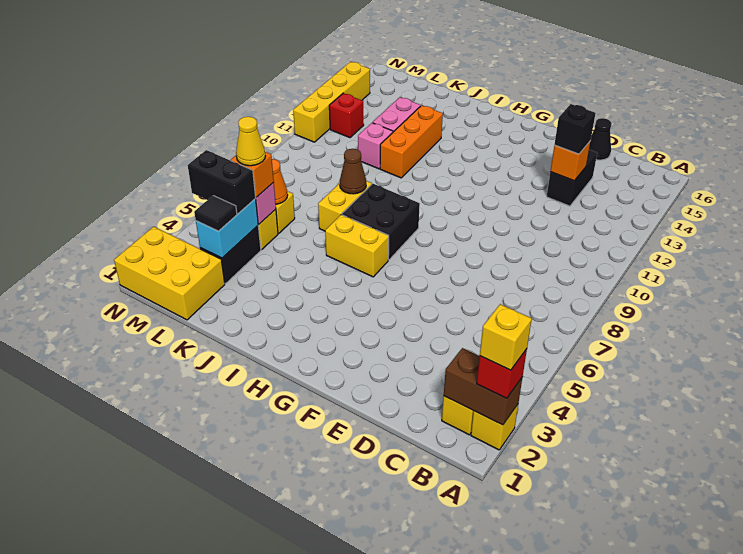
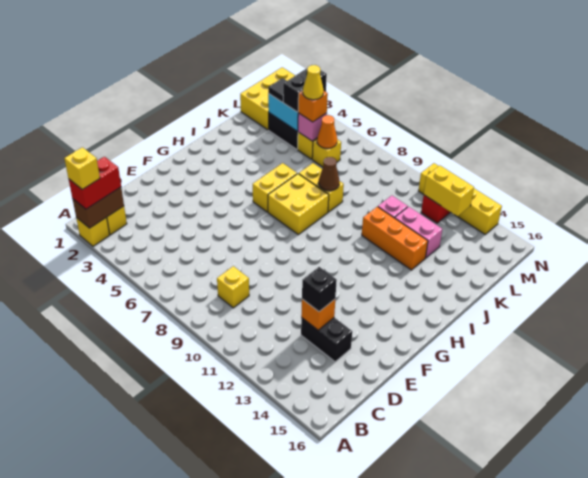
red 1x1 brick [477,349,527,398] -> red 1x2 brick [69,157,121,209]
none -> yellow 1x1 brick [217,266,249,308]
black 1x1 cone [589,118,612,160] -> none
black 2x2 brick [342,184,420,260] -> yellow 2x2 brick [268,174,329,235]
none -> yellow 1x2 brick [424,166,474,216]

